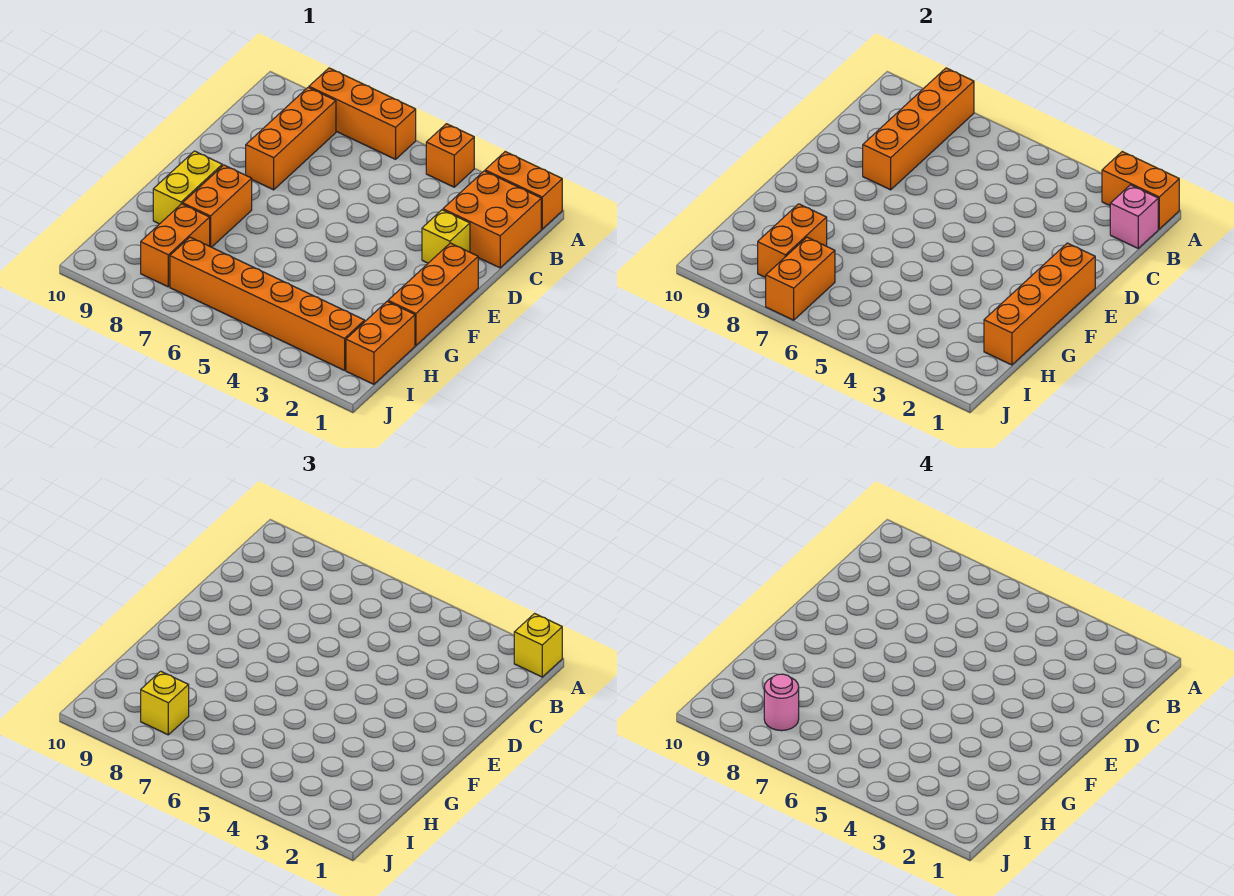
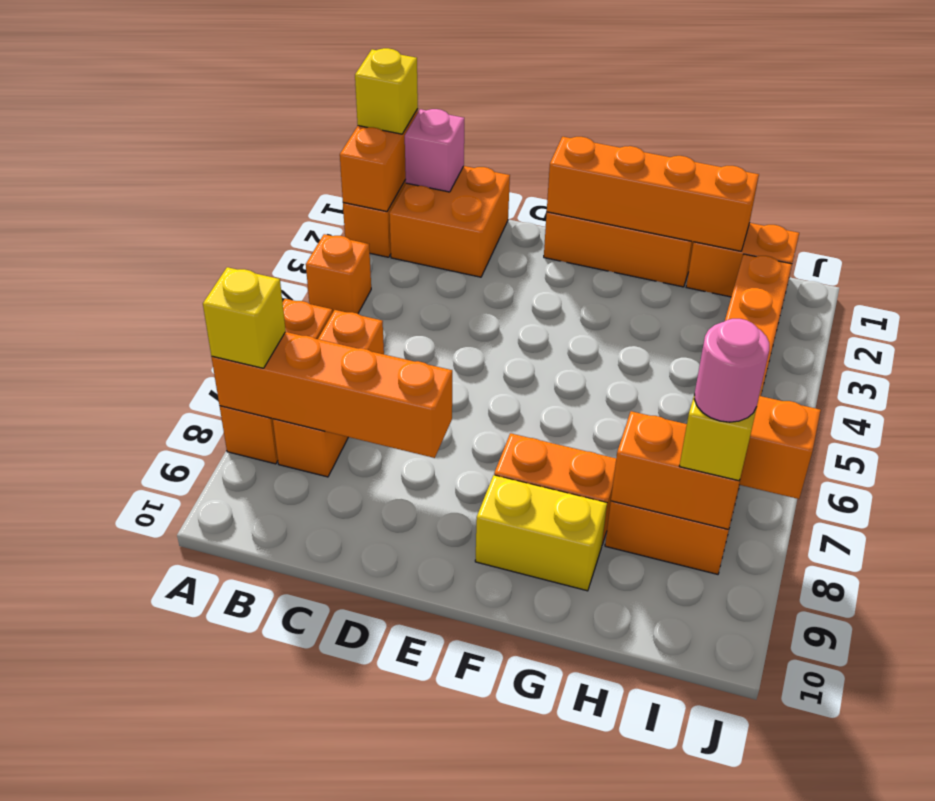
orange 1x3 brick [246,87,336,190] -> orange 1x3 brick turned to [273,310,384,477]
yellow 1x1 brick [422,210,470,263] -> yellow 1x1 brick moved to [203,267,286,368]

